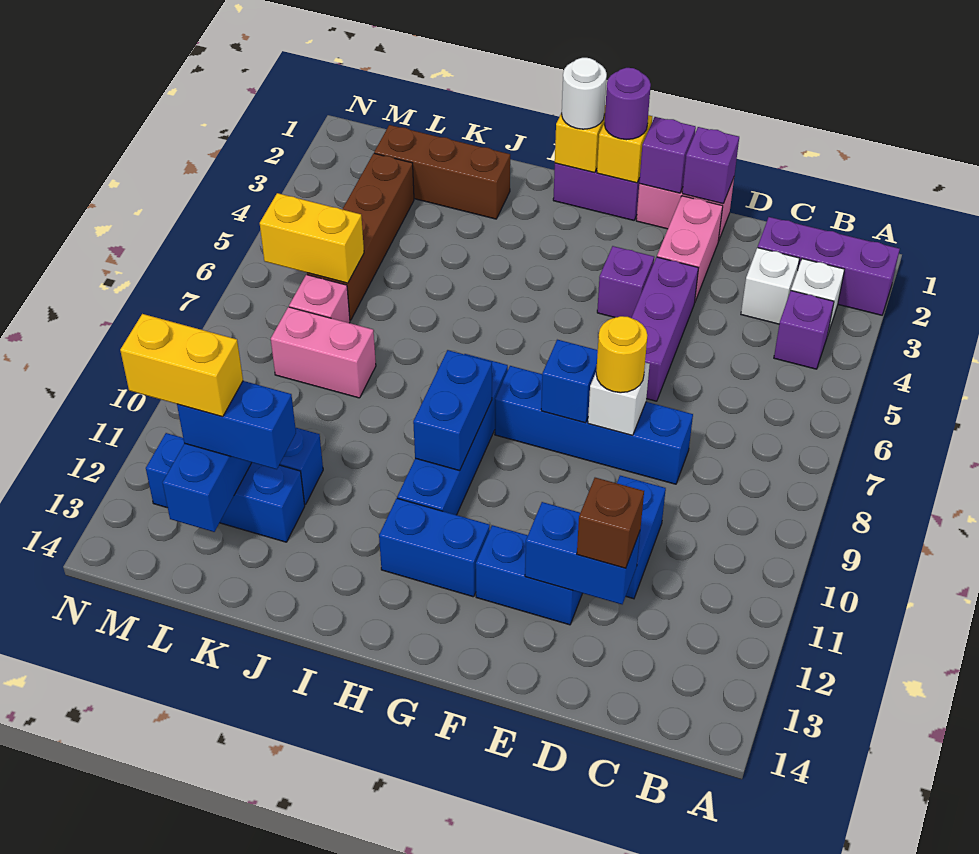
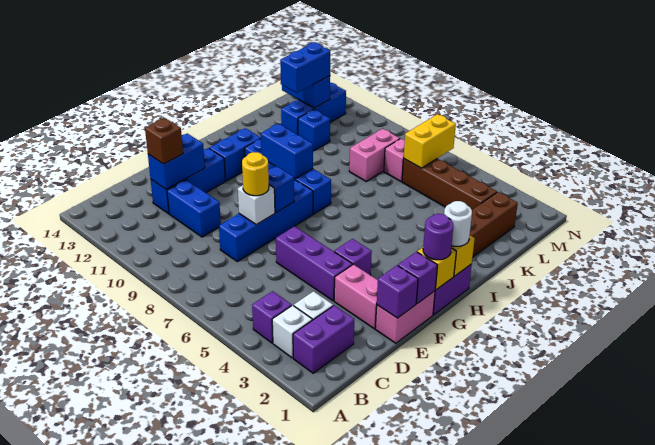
purple 1x3 brick [758,217,900,315] -> purple 1x2 brick [293,305,354,373]
blue 1x2 brick [476,525,583,625] -> blue 1x3 brick [151,148,225,214]
yellow 1x2 brick [120,314,243,417] -> none

